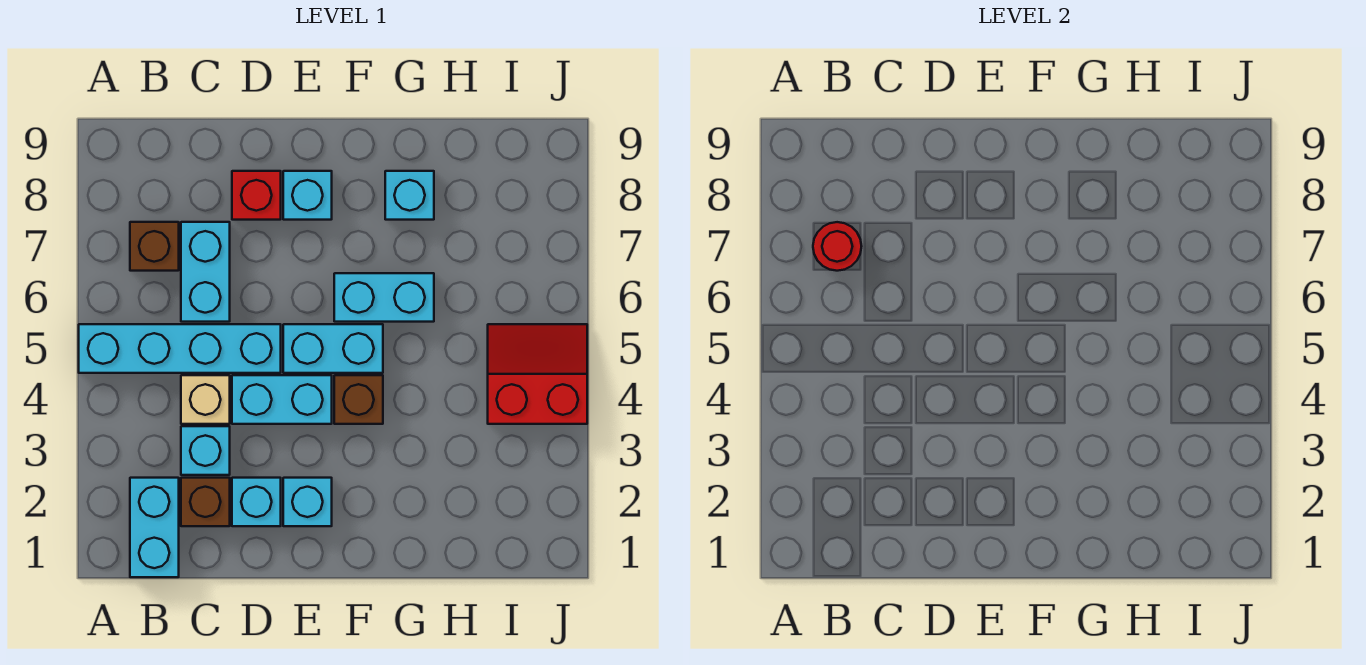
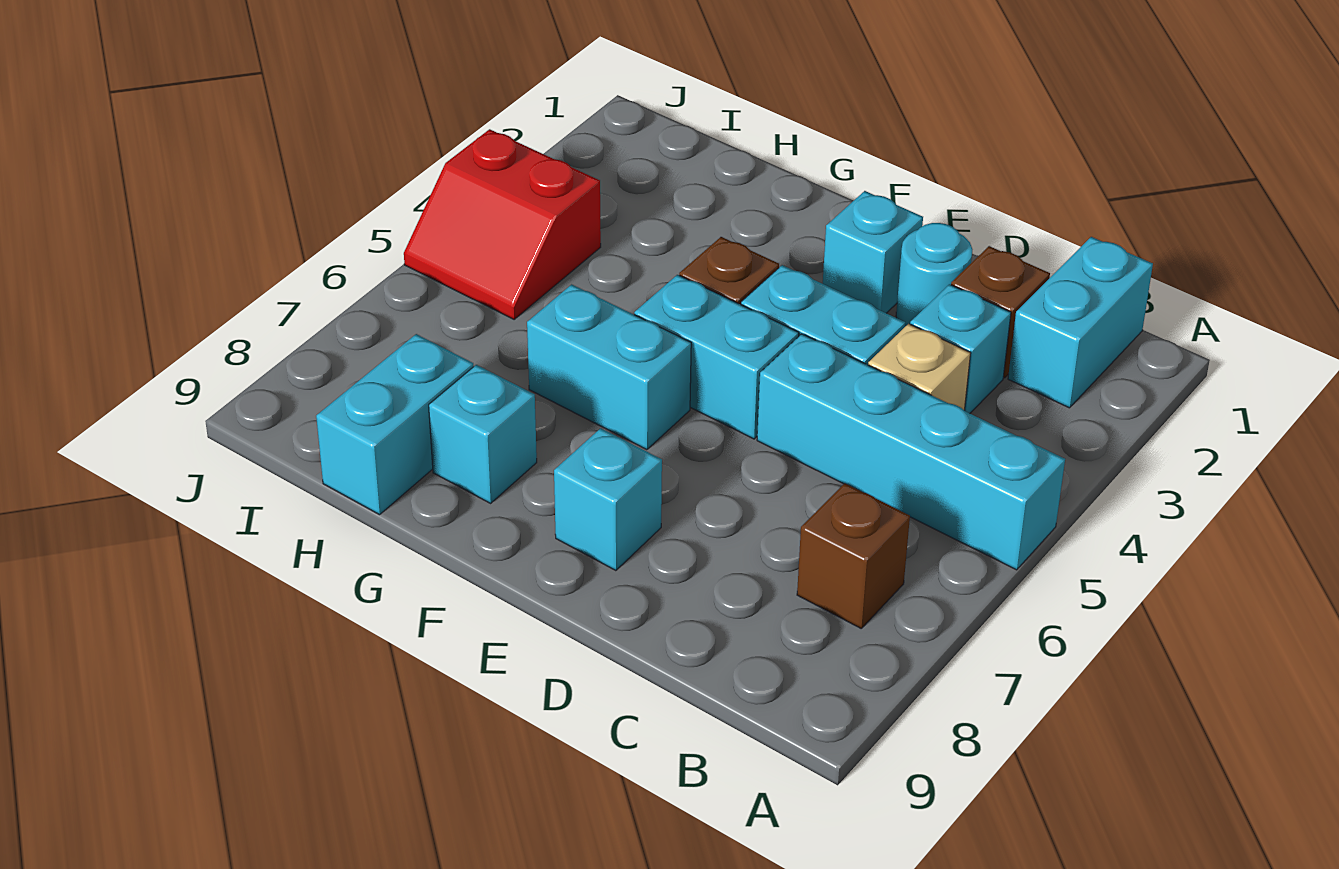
red 1x1 round brick [813,222,862,271] -> none
cyan 1x2 brick [181,222,230,322] -> cyan 1x2 brick moved to [316,334,473,515]
cyan 1x1 brick [232,478,281,526] -> cyan 1x1 round brick [896,223,972,326]
red 1x1 brick [232,171,281,220] -> none

